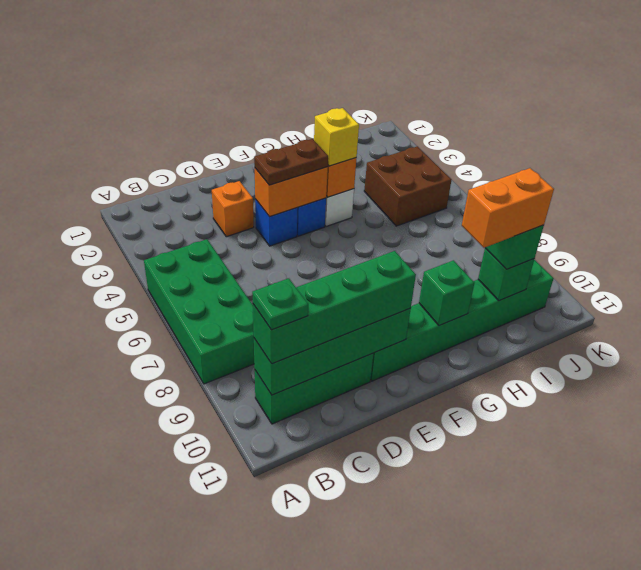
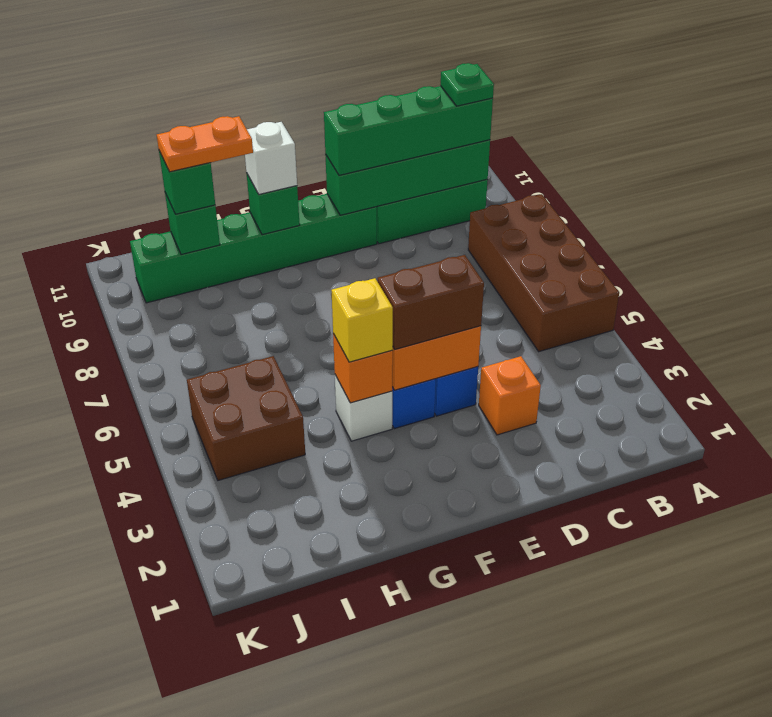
green 2x4 brick [144,239,254,384] -> brown 2x4 brick [468,194,619,351]
brown 1x2 plate [254,139,328,185] -> brown 1x2 brick [378,255,484,349]
none -> white 1x1 brick [245,122,297,194]
orange 1x2 brick [462,168,554,248] -> orange 1x2 plate [157,116,253,172]

